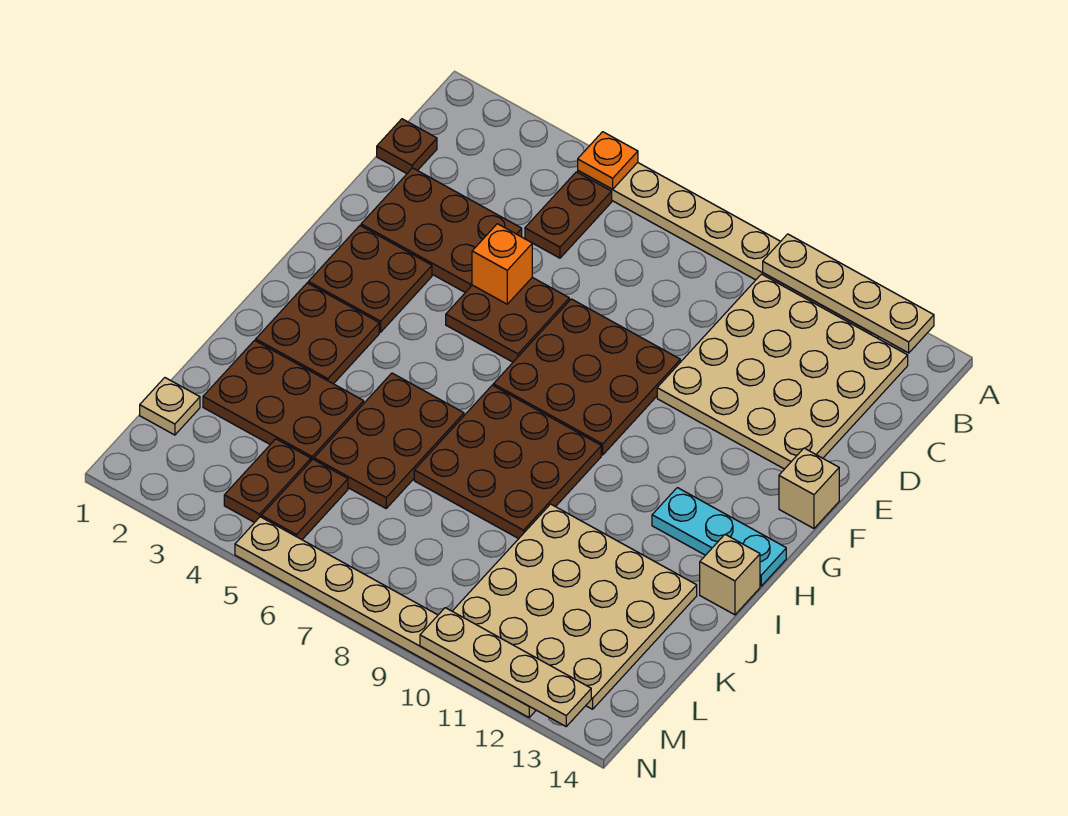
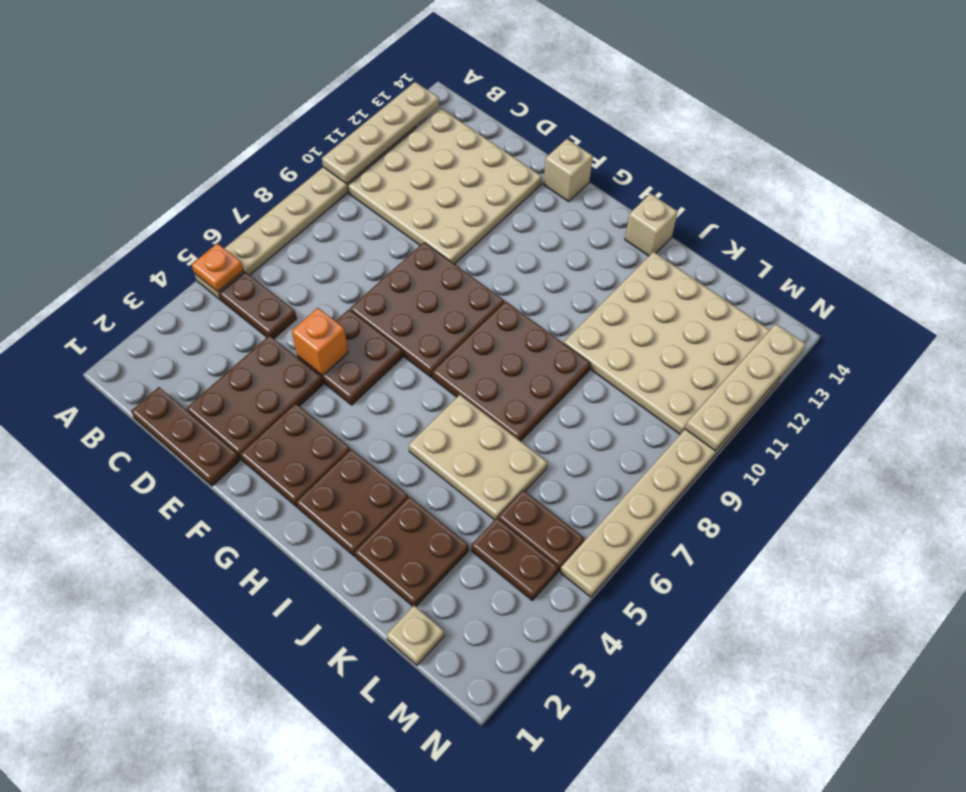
brown 1x1 plate [377,119,437,174] -> brown 1x3 plate [131,387,240,486]
cyan 1x3 plate [652,488,786,586] -> none
brown 2x3 plate [314,373,464,508] -> tan 2x3 plate [409,395,547,520]
brown 2x3 plate [203,340,364,461] -> brown 2x2 plate [355,497,469,606]

